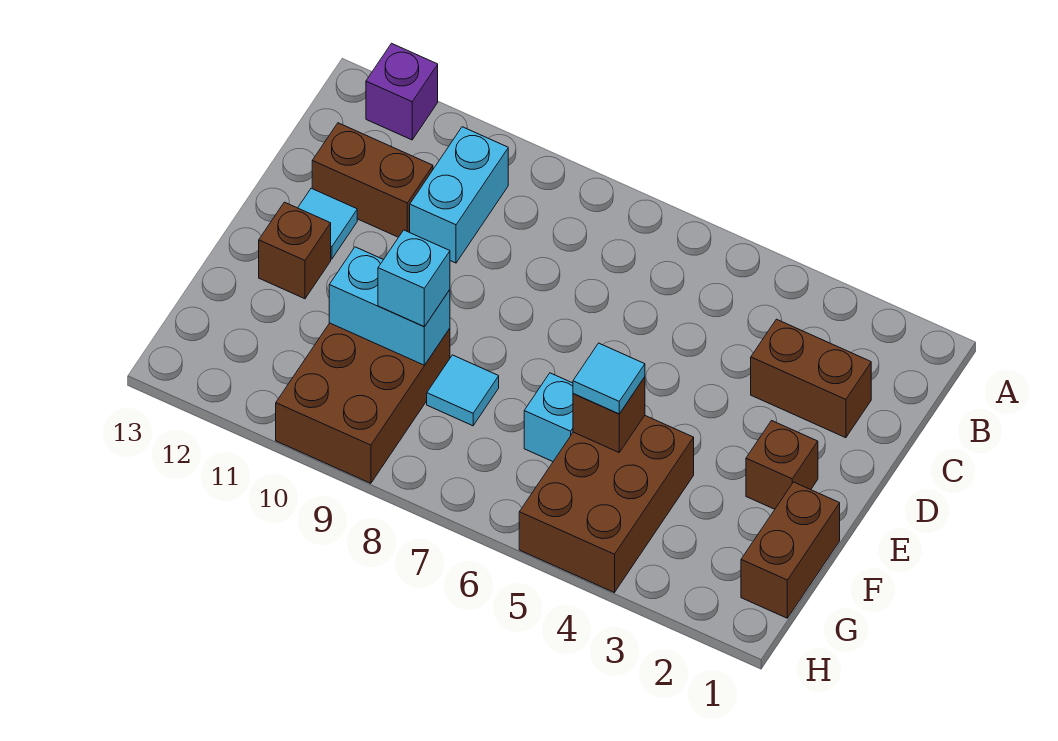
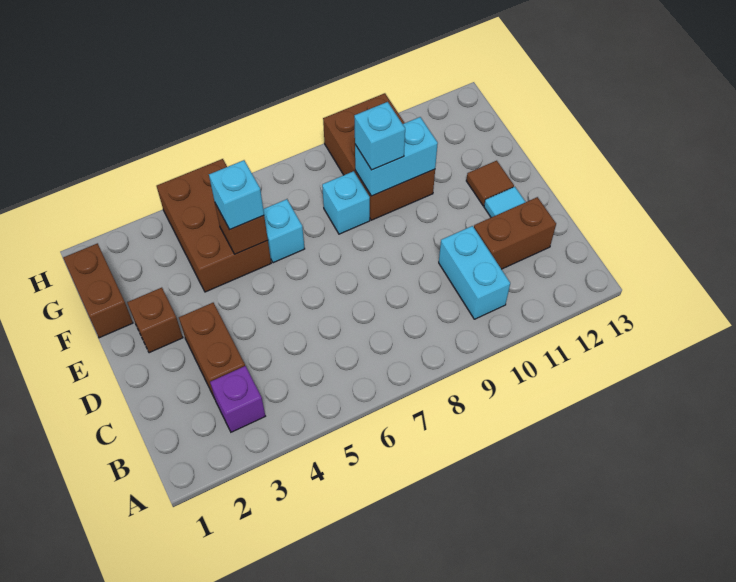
purple 1x1 brick [366,43,438,140] -> purple 1x1 brick moved to [210,366,265,432]
brown 1x2 brick [751,319,871,438] -> brown 1x2 brick turned to [179,303,245,398]
brown 1x1 brick [259,202,331,299] -> brown 1x1 tile [466,161,514,206]
cyan 1x1 tile [573,343,645,414] -> cyan 1x1 brick [209,160,264,229]
cyan 1x1 tile [427,355,499,426] -> cyan 1x1 brick [322,171,370,234]

